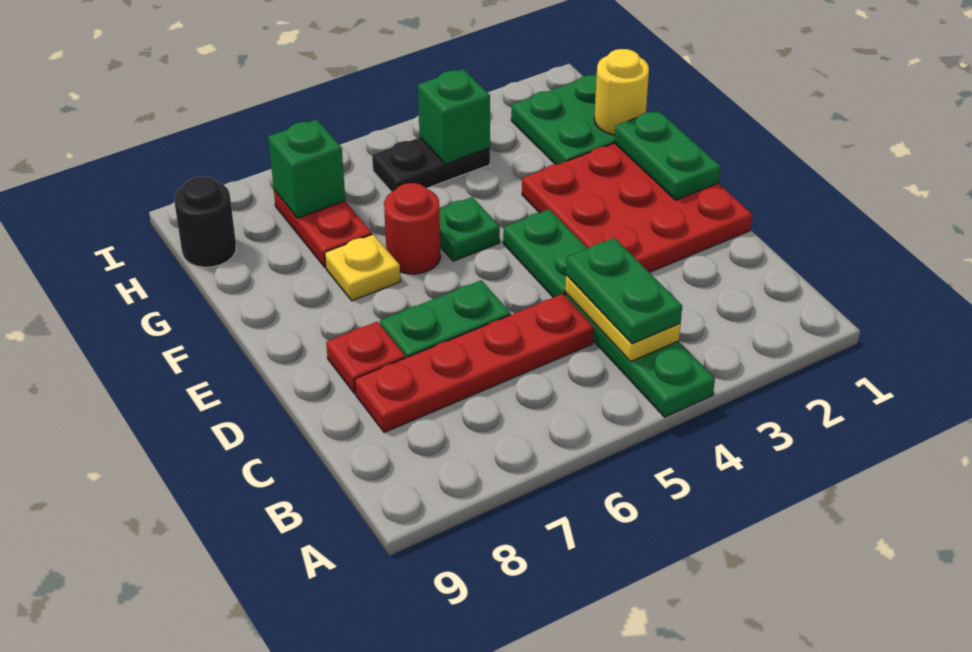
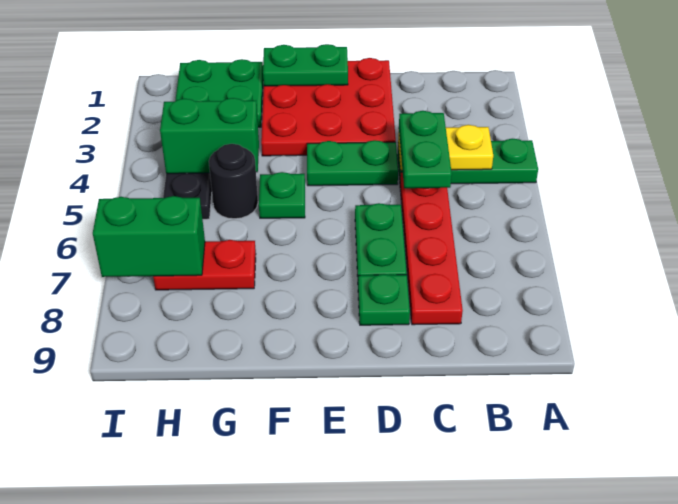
green 1x2 plate [566,238,682,344] -> green 1x2 plate turned to [399,111,452,188]
red 1x1 plate [326,322,405,394] -> green 1x1 plate [358,274,410,325]
red 1x1 round brick [384,183,441,274] -> none
yellow 1x1 plate [325,234,401,301] -> none
yellow 1x1 round brick [594,49,649,135] -> none
green 1x1 brick [418,69,490,164] -> green 1x2 brick [160,98,259,174]
green 1x1 brick [268,119,345,218] -> green 1x2 brick [93,196,205,277]
black 1x1 round brick [174,177,236,267] -> black 1x1 round brick moved to [209,144,258,219]

